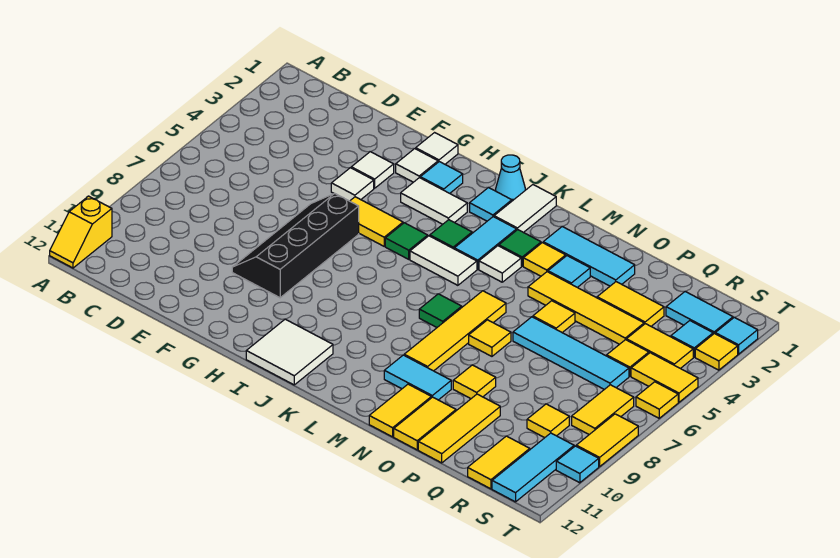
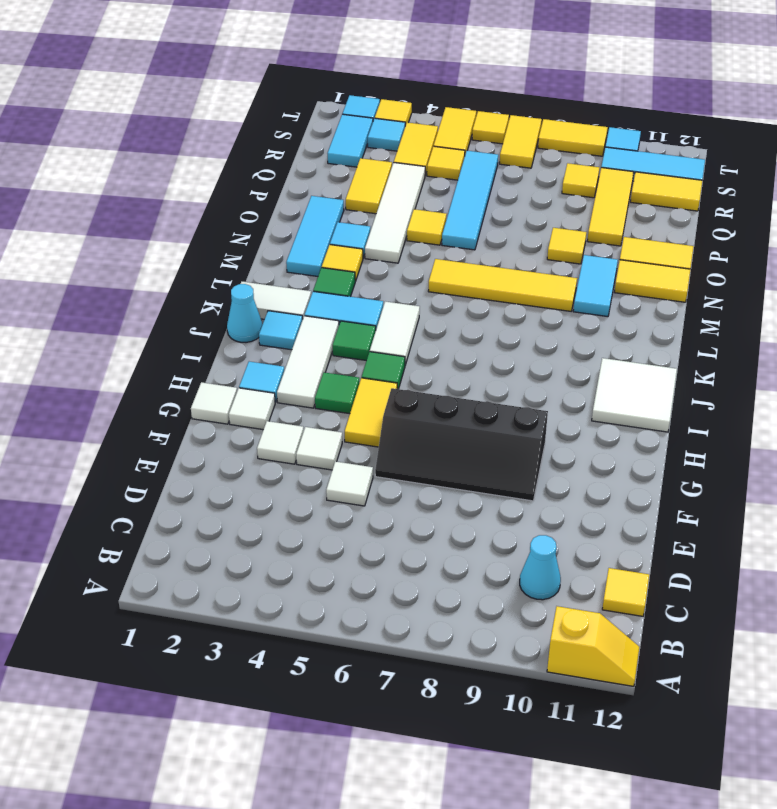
none -> cyan 1x1 cone [520,535,561,600]
white 1x2 tile [401,178,467,224] -> white 1x3 tile [277,316,339,408]
white 1x1 tile [479,246,521,282] -> white 1x1 tile moved to [326,461,373,506]
green 1x1 tile [419,294,462,327] -> green 1x1 tile moved to [315,372,359,414]
yellow 1x4 tile [528,272,644,344] -> white 1x4 tile [365,163,425,263]
yellow 1x1 tile [469,320,511,356] -> yellow 1x1 tile moved to [602,568,649,616]
yellow 1x3 tile [418,394,500,463] -> yellow 1x3 tile turned to [587,168,634,246]
yellow 1x2 tile [572,385,634,434] -> yellow 1x2 tile turned to [500,115,542,168]

